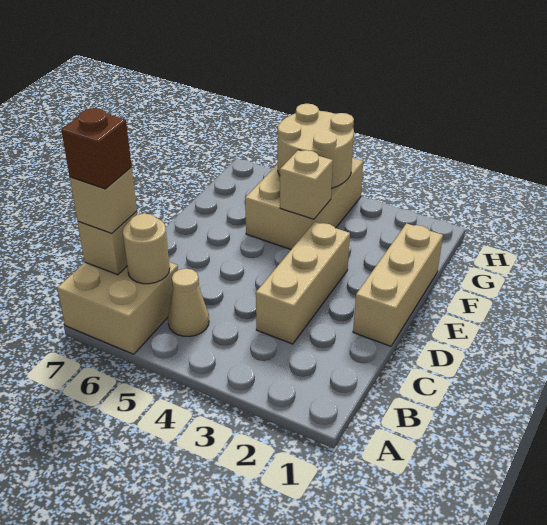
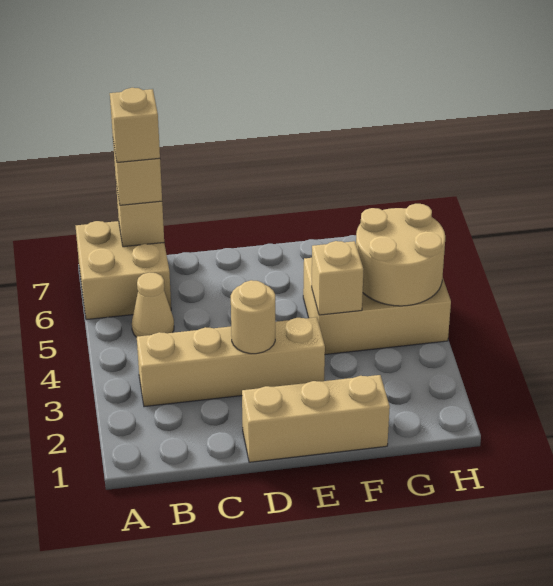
tan 1x1 round brick [123,214,170,284] -> tan 1x1 round brick moved to [231,280,275,354]
brown 1x1 brick [61,108,132,189] -> tan 1x1 brick [110,88,160,162]
tan 1x3 brick [256,222,350,344] -> tan 1x4 brick [137,317,325,407]

